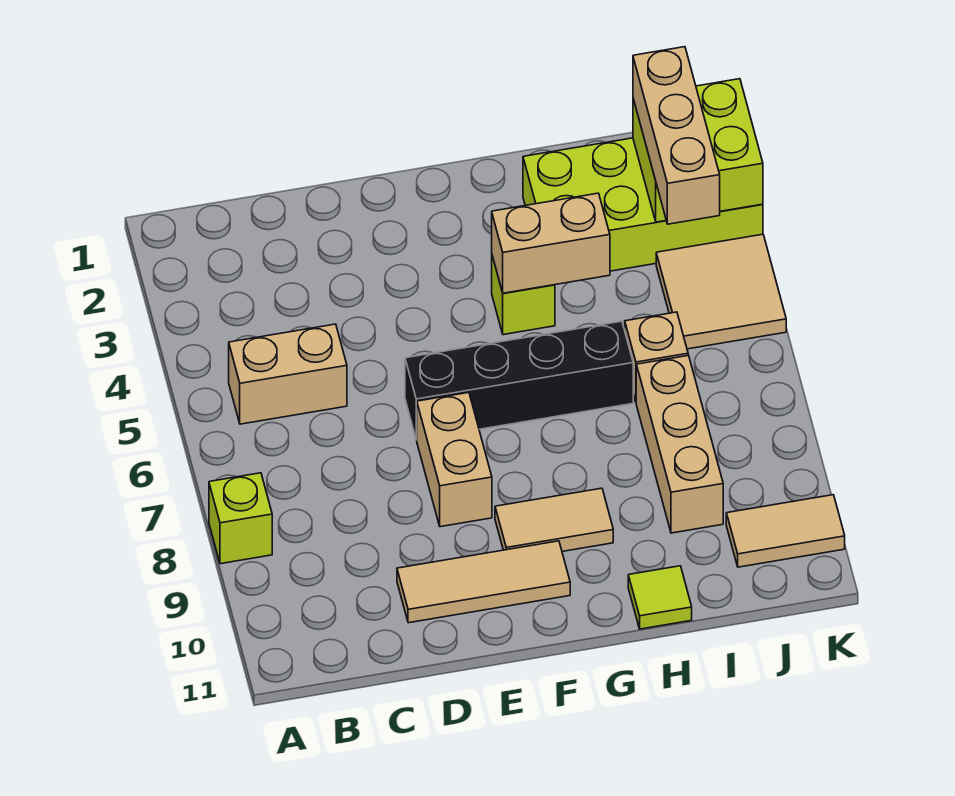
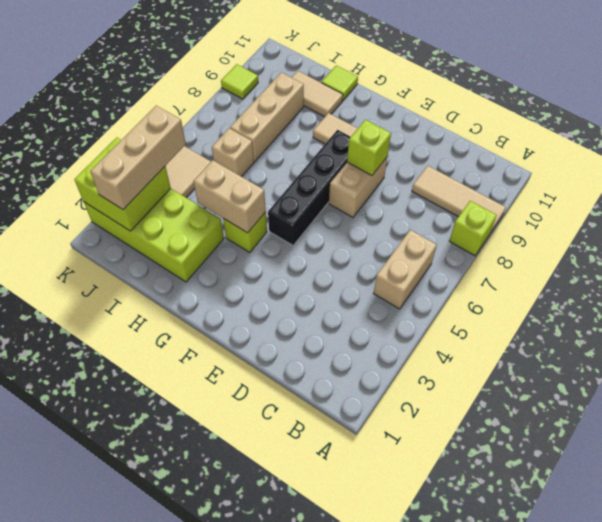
tan 1x2 brick [229,324,347,424] -> tan 1x2 brick turned to [374,230,437,309]
tan 1x3 tile [397,541,570,623] -> tan 1x3 tile moved to [412,166,506,233]
black 1x4 brick [405,321,633,440] -> black 1x4 brick turned to [268,130,350,245]
none -> lime 1x1 brick [347,120,391,176]
tan 1x2 tile [726,495,845,567] -> tan 1x2 tile moved to [291,71,343,117]
none -> lime 1x1 tile [221,64,258,99]

